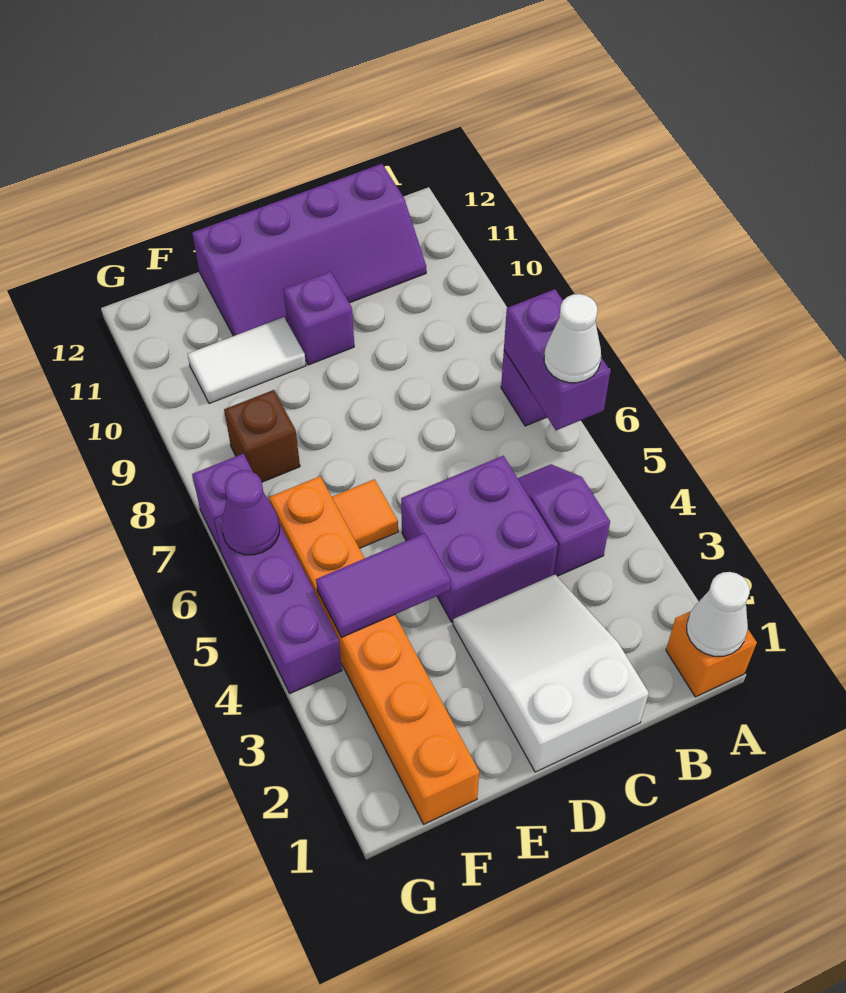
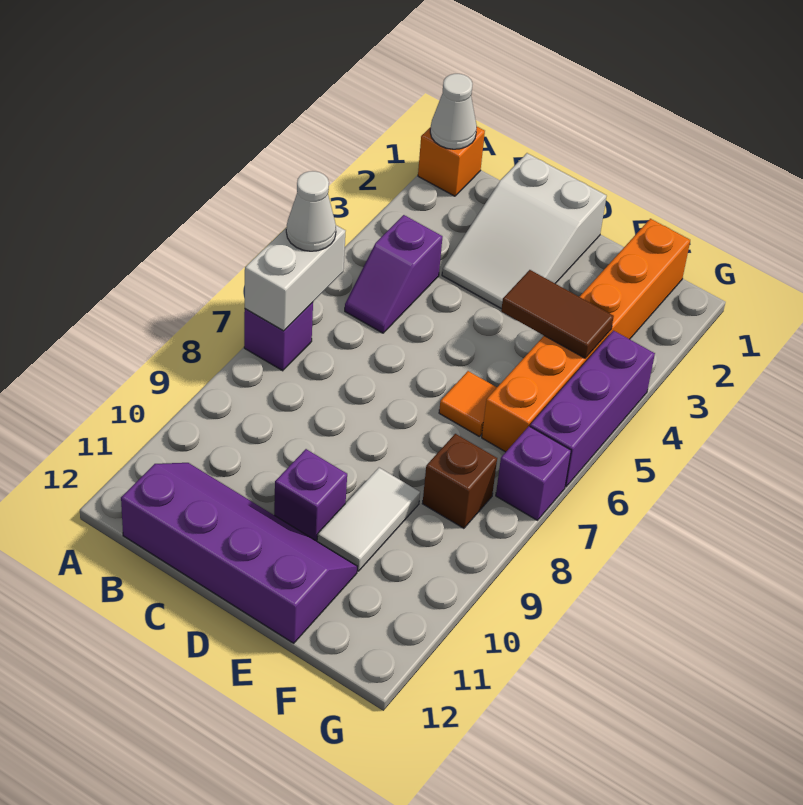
purple 1x2 brick [504,289,610,430] -> white 1x2 brick [245,225,345,331]
purple 2x2 brick [401,456,558,622] -> none
purple 1x2 tile [316,533,451,637] -> brown 1x2 tile [501,270,614,358]
white 1x2 tile [188,317,306,404] -> white 1x2 tile turned to [317,468,420,571]
purple 1x1 cone [222,470,280,555] -> none

